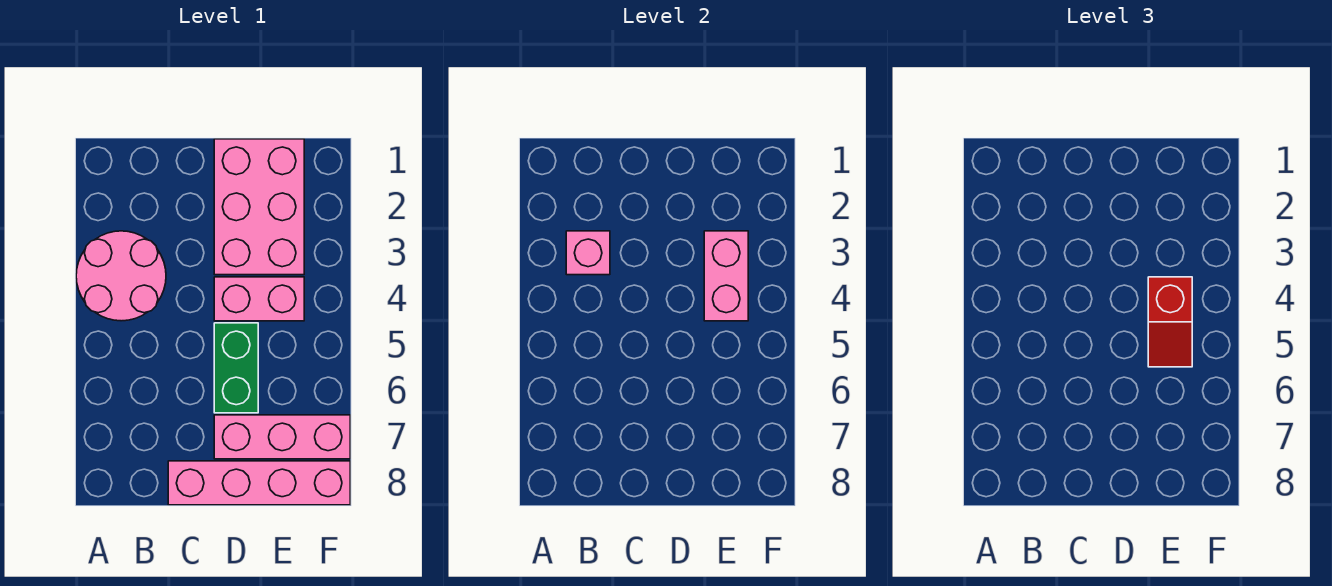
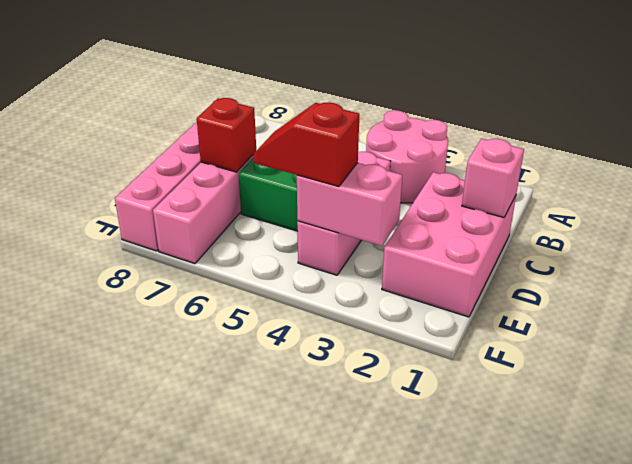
pink 1x1 brick [566,231,610,275] -> pink 1x1 brick moved to [462,139,524,217]
pink 2x3 brick [214,139,304,275] -> pink 2x3 brick turned to [382,172,516,317]
pink 1x2 brick [214,277,304,321] -> pink 1x3 brick [297,152,390,275]
none -> red 1x1 brick [197,98,256,172]

